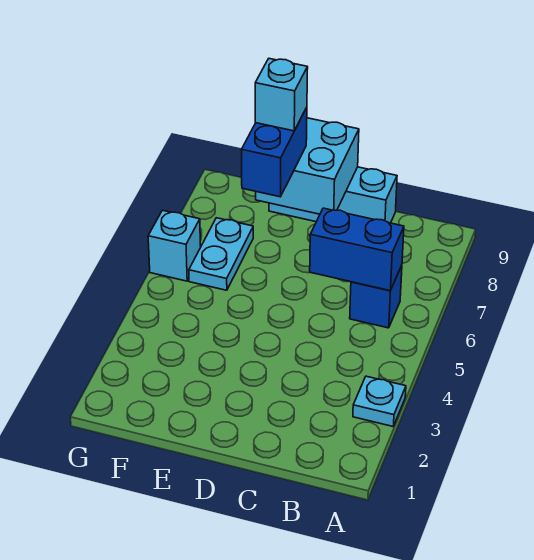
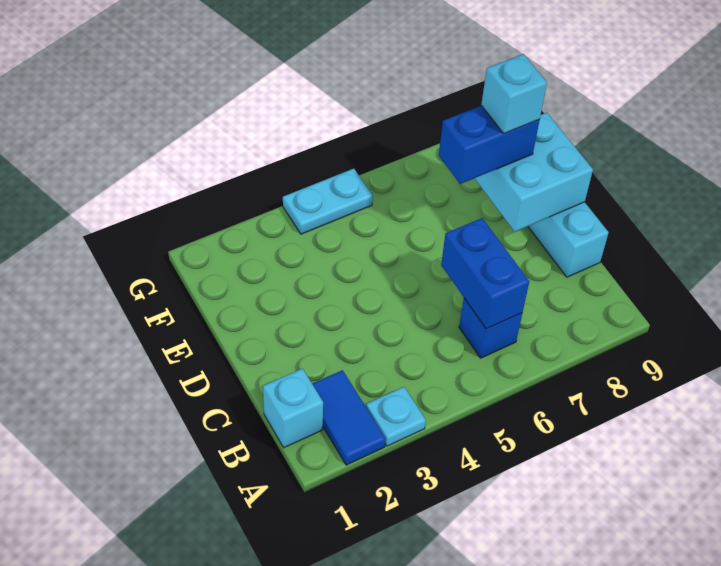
none -> blue 1x2 tile [312,370,386,465]
cyan 1x2 plate [189,218,253,290] -> cyan 1x2 plate moved to [283,169,373,234]
cyan 1x1 brick [148,210,201,281] -> cyan 1x1 brick moved to [263,369,323,448]

